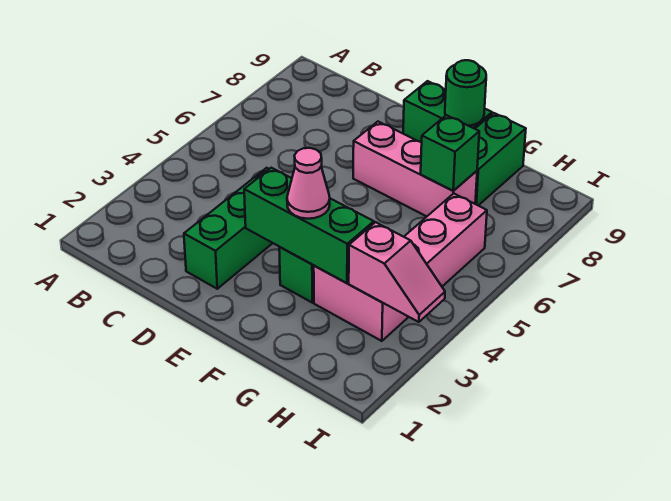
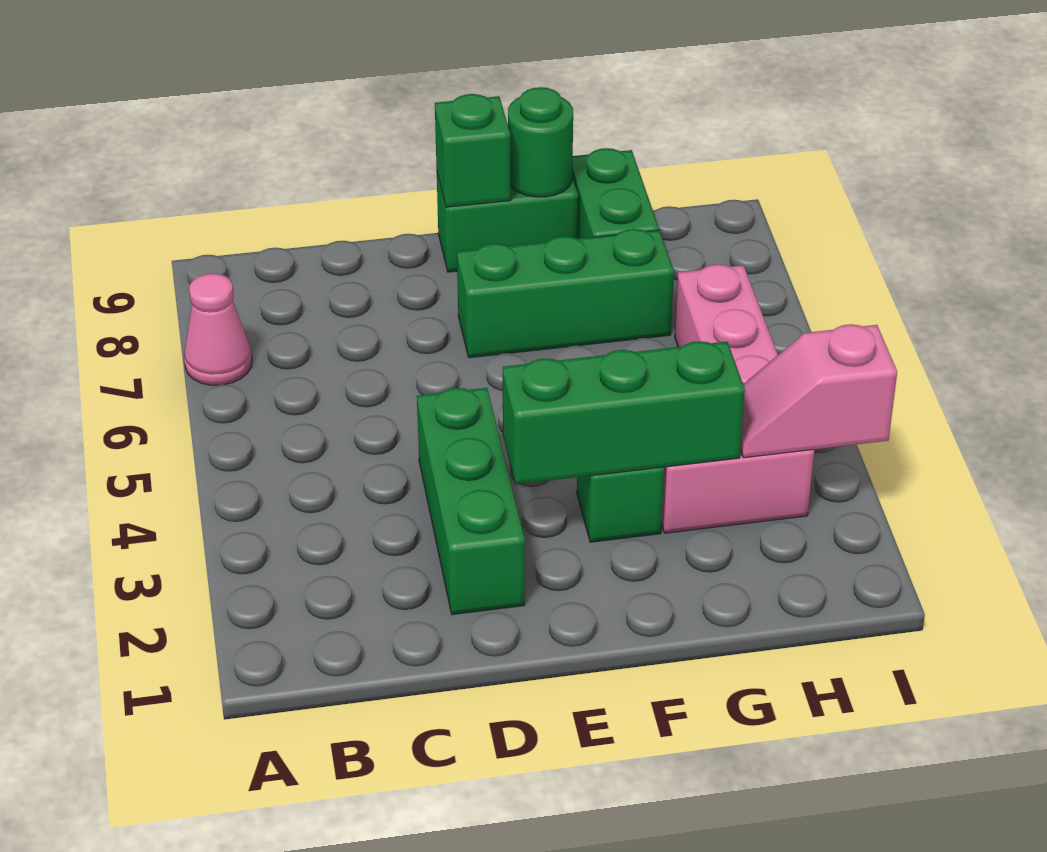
pink 1x3 brick [353,122,477,216] -> green 1x3 brick [457,229,674,358]
pink 1x1 cone [287,148,330,219] -> pink 1x1 cone moved to [184,273,252,385]
green 1x1 brick [421,115,479,191] -> green 1x1 brick moved to [435,94,511,207]
pink 1x2 slope [349,222,445,322] -> pink 1x2 slope turned to [740,324,897,458]

